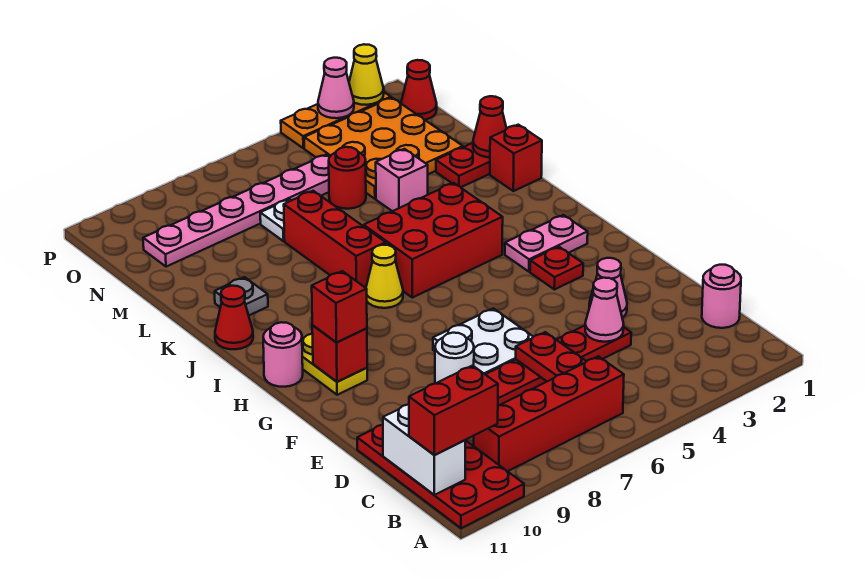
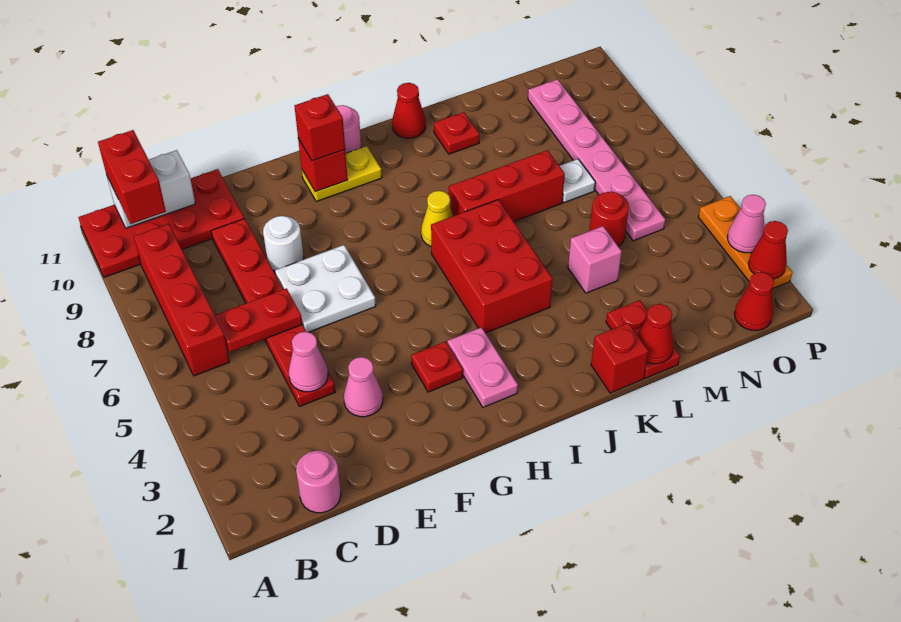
grey 1x1 plate [215,277,268,315] -> red 1x1 plate [434,112,479,154]
orange 3x3 plate [304,98,463,199] -> none
yellow 1x1 cone [349,44,384,105] -> red 1x1 cone [748,221,788,279]

